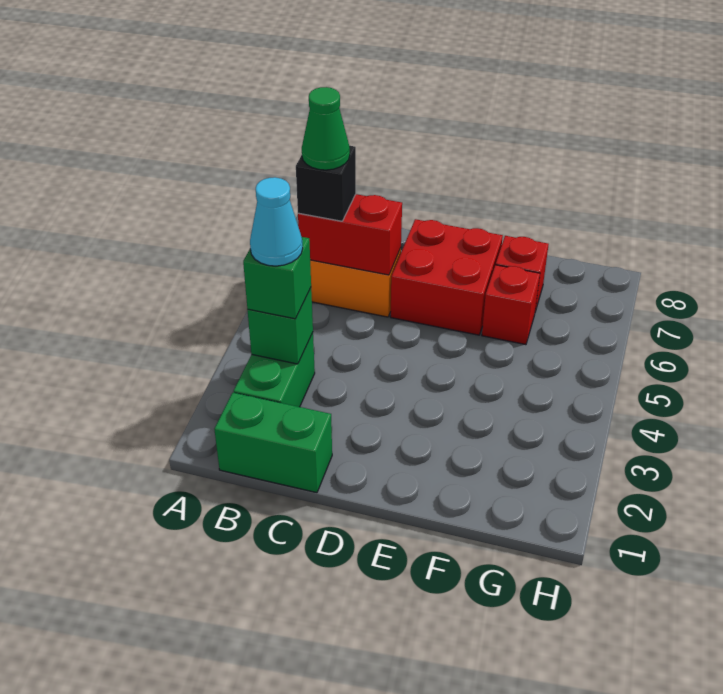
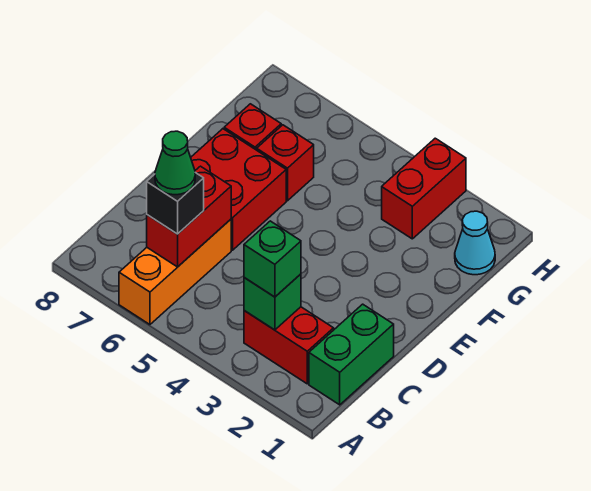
green 1x2 brick [234,333,315,407] -> red 1x2 brick [244,307,334,384]
cyan 1x1 cone [250,177,303,266] -> cyan 1x1 cone moved to [455,211,495,275]
none -> red 1x2 brick [382,138,466,239]

